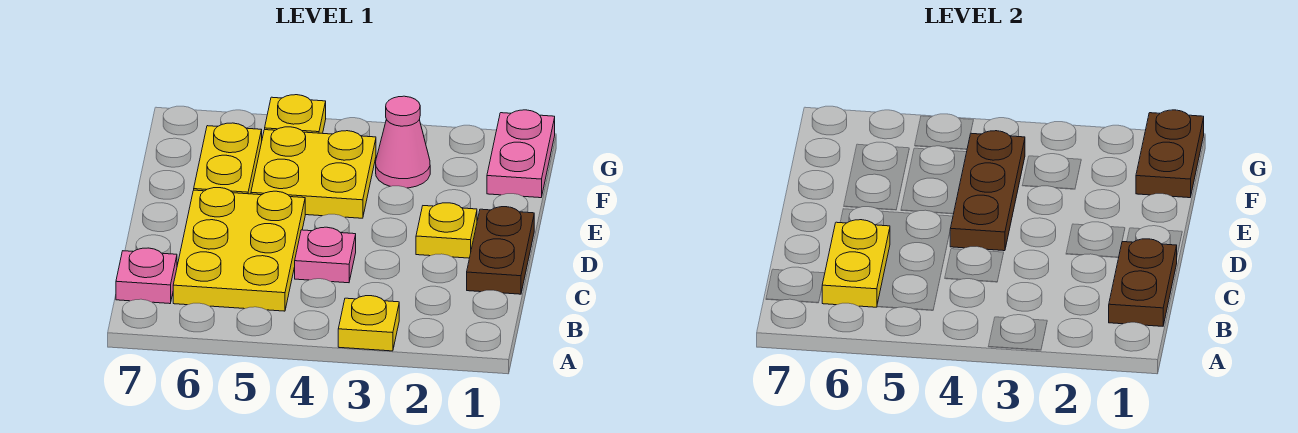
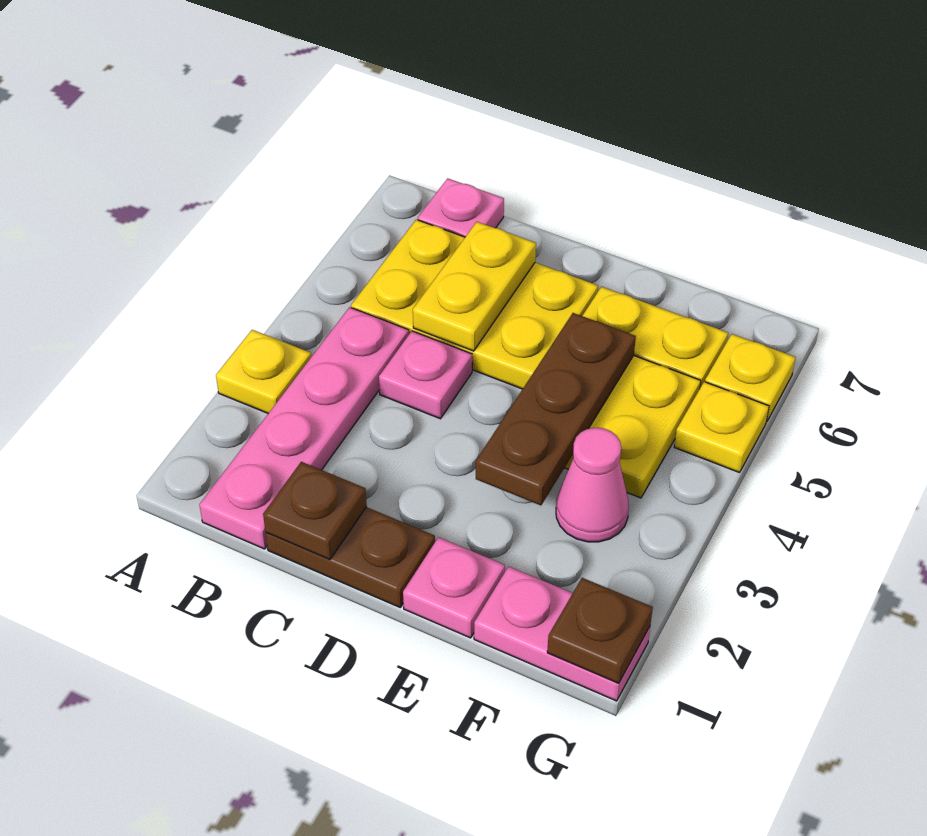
none -> pink 1x4 plate [199,307,409,549]
brown 1x2 plate [1109,239,1177,326] -> brown 1x1 plate [263,462,367,560]
yellow 1x2 plate [822,220,890,307] -> yellow 1x2 plate turned to [413,222,536,351]
yellow 1x1 plate [416,203,477,258] -> yellow 1x1 plate moved to [705,334,796,422]
brown 1x3 plate [950,131,1025,251] -> brown 1x3 plate turned to [476,313,636,505]
none -> pink 1x1 plate [403,537,505,638]
brown 1x2 plate [1136,110,1204,198] -> brown 1x1 plate [547,578,653,683]

